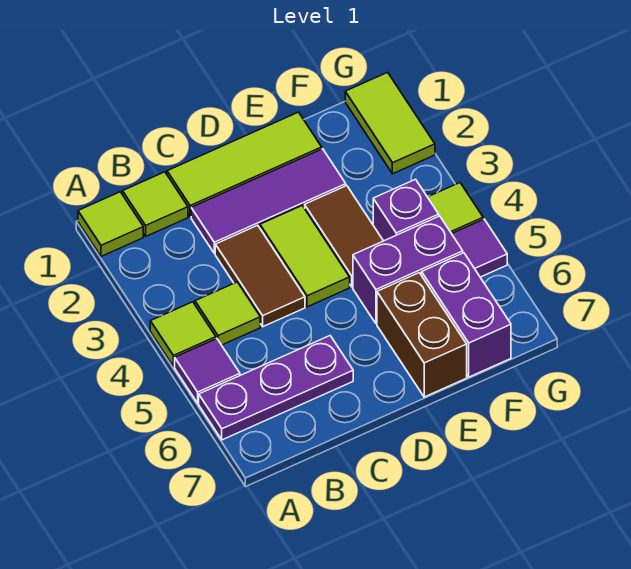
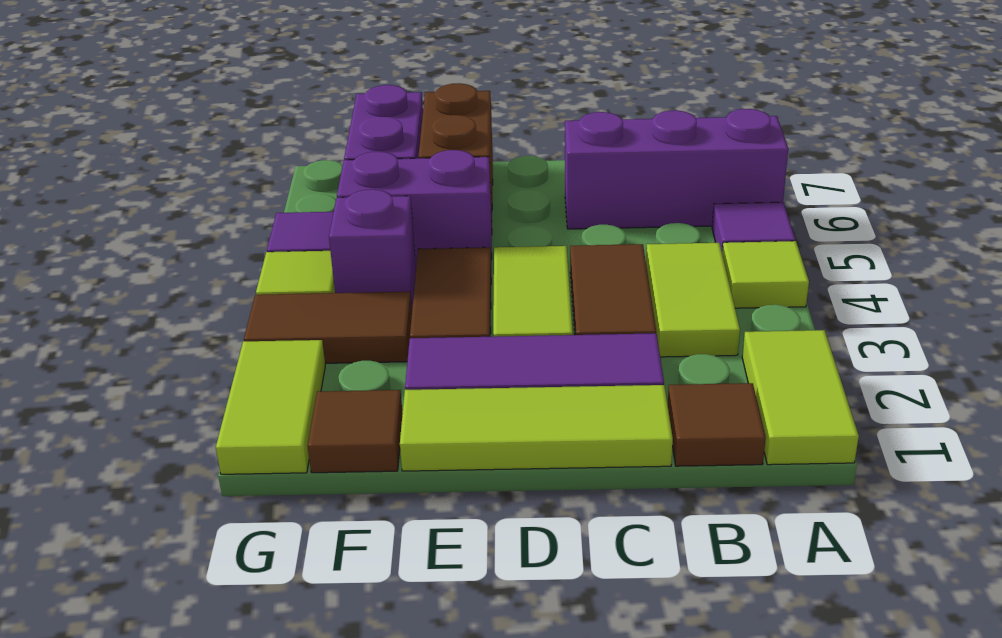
lime 1x1 tile [78,192,143,256] -> lime 1x2 tile [742,330,859,465]
purple 1x3 plate [199,336,353,440] -> purple 1x3 brick [565,109,788,229]
lime 1x1 tile [123,172,188,236] -> brown 1x1 tile [668,383,766,466]
lime 1x1 tile [195,282,260,345] -> lime 1x2 tile [646,243,740,357]
none -> brown 1x1 tile [308,390,403,473]
none -> brown 1x2 tile [244,292,412,363]

